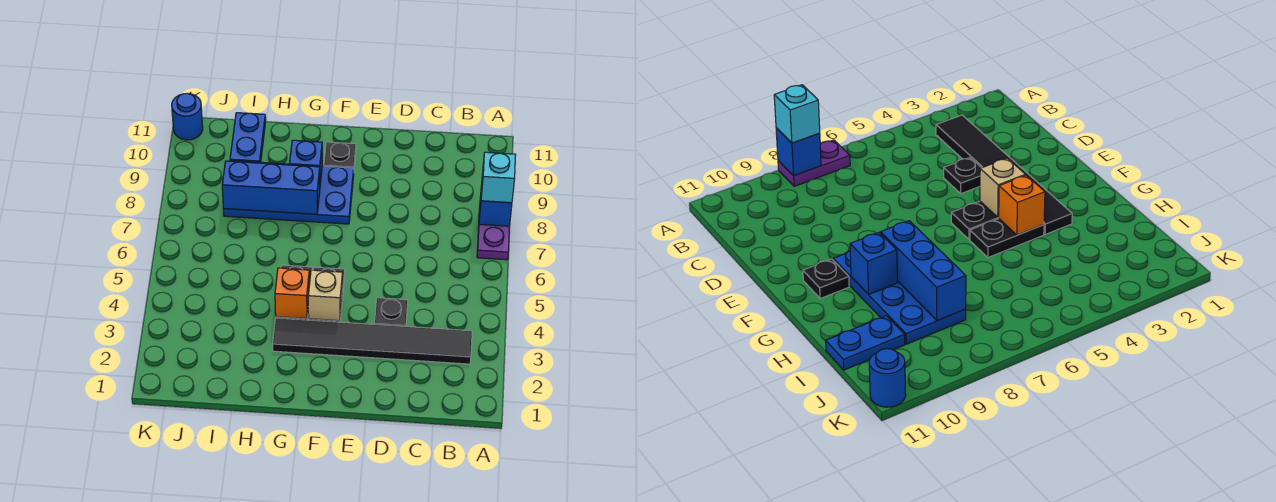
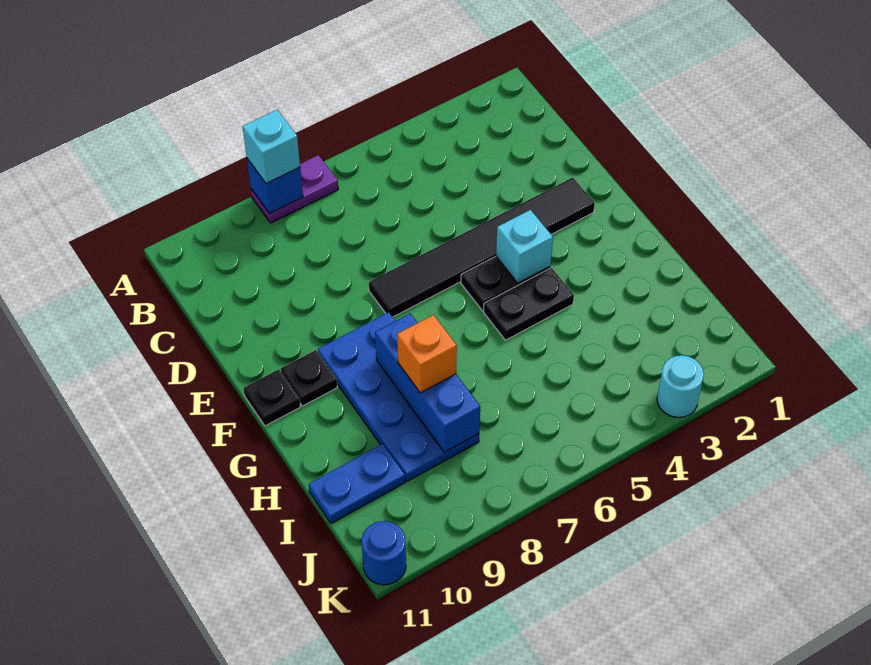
black 1x6 tile [273,318,472,364] -> black 1x6 tile turned to [369,177,595,317]
black 1x1 plate [374,298,408,327] -> black 1x1 plate moved to [243,369,300,426]
tan 1x1 brick [308,270,343,321] -> cyan 1x1 brick [496,210,553,283]
orange 1x1 brick [275,268,309,319] -> orange 1x1 brick moved to [397,315,457,393]
blue 1x1 brick [289,140,322,184] -> none
none -> cyan 1x1 round brick [657,355,704,417]

